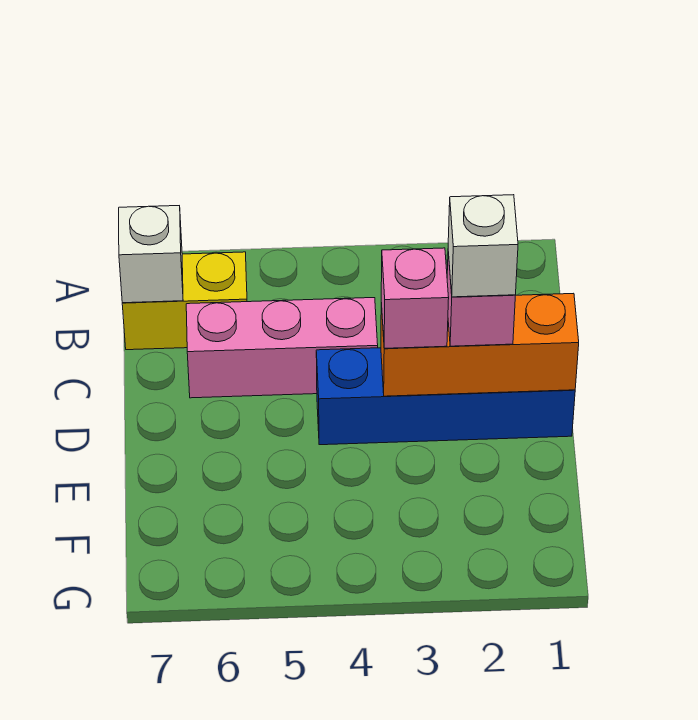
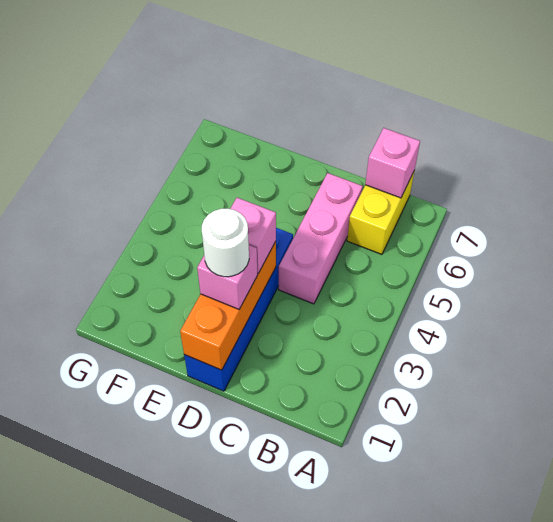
white 1x1 brick [119,206,183,303] -> pink 1x1 brick [365,128,420,198]
white 1x1 brick [448,195,518,297] -> white 1x1 round brick [202,209,249,277]

